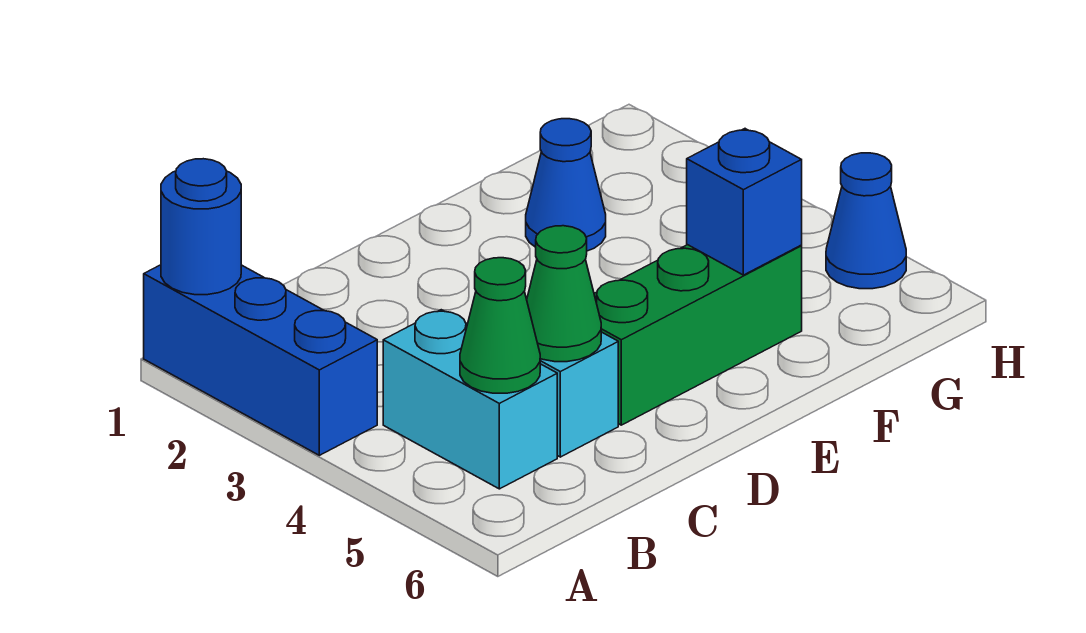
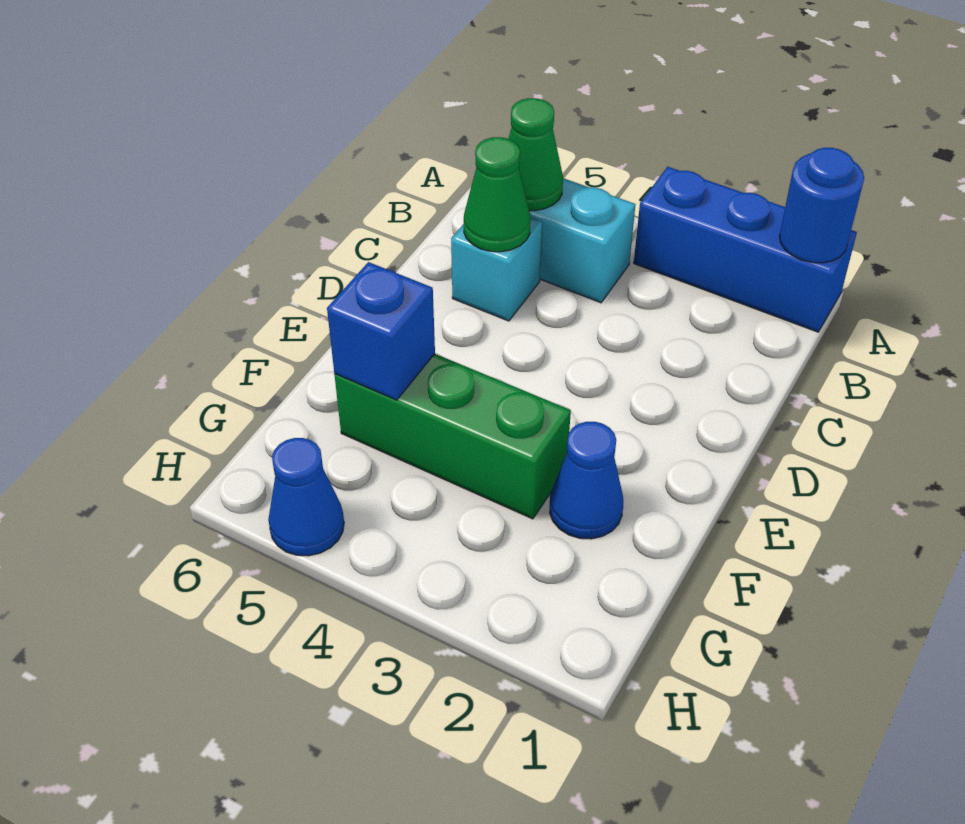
green 1x3 brick [594,245,802,425] -> green 1x3 brick turned to [334,354,571,519]

